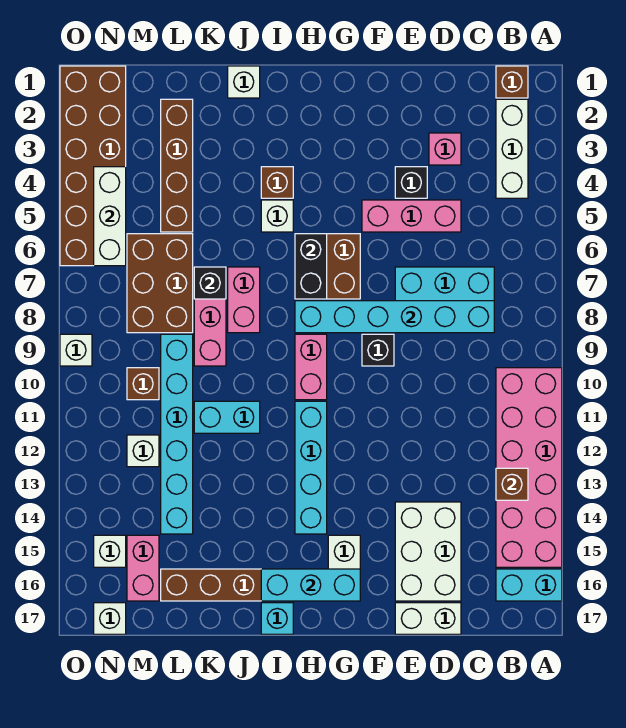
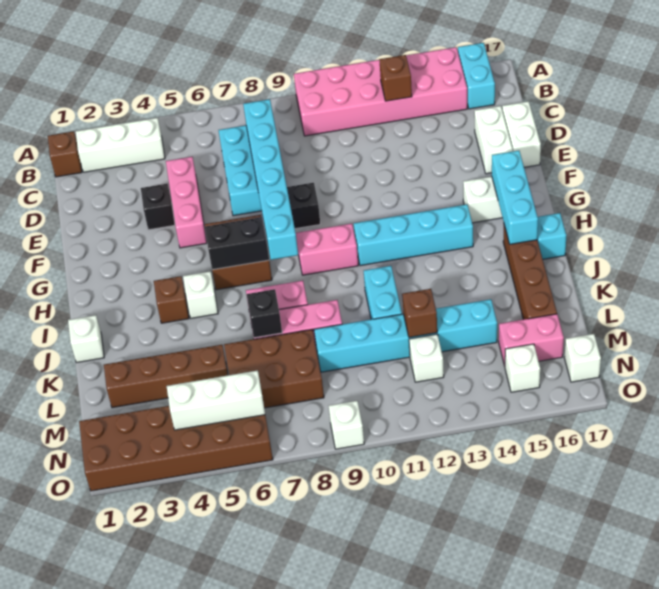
pink 1x1 brick [429,133,461,165] -> none
white 2x3 brick [395,502,461,601] -> white 1x2 brick [474,106,513,174]
brown 1x1 brick [127,368,159,400] -> brown 1x1 brick moved to [402,289,437,337]

